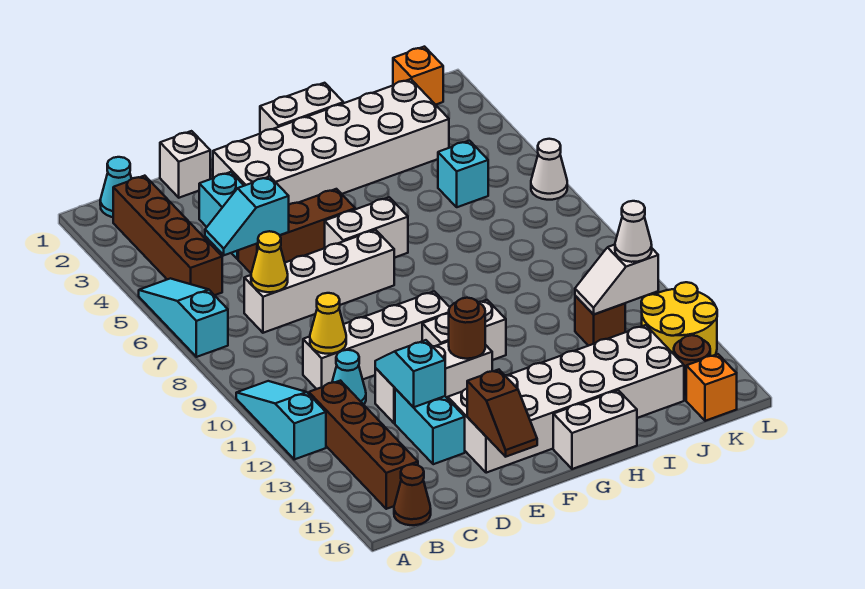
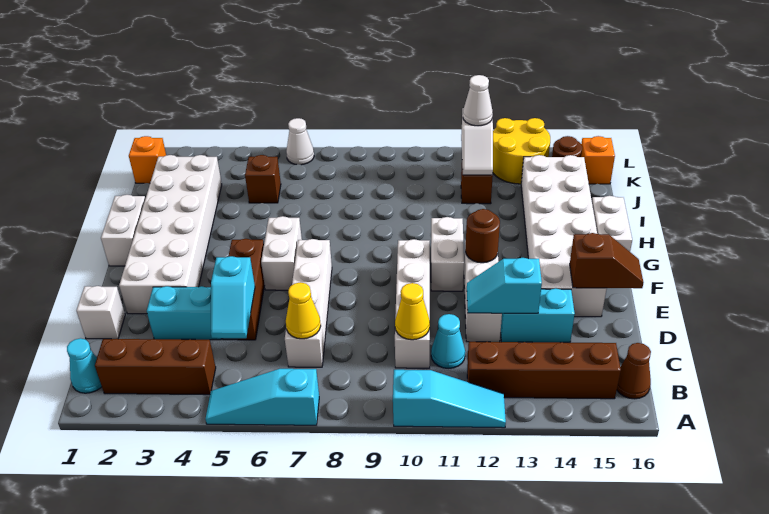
cyan 1x3 slope [236,381,326,459] -> cyan 1x3 slope turned to [393,370,506,428]
brown 1x4 brick [113,176,222,295] -> brown 1x3 brick [95,339,216,395]
cyan 1x1 brick [438,141,488,207] -> brown 1x1 brick [245,155,281,203]

